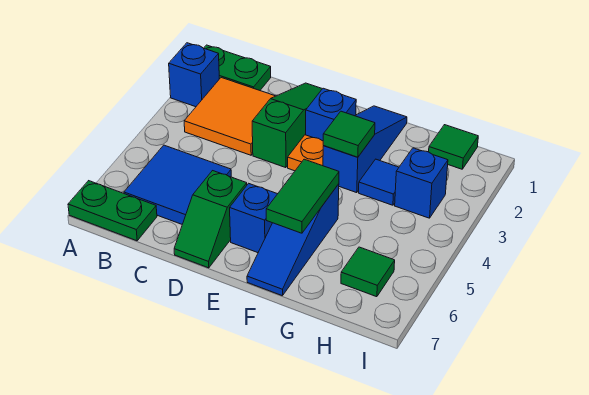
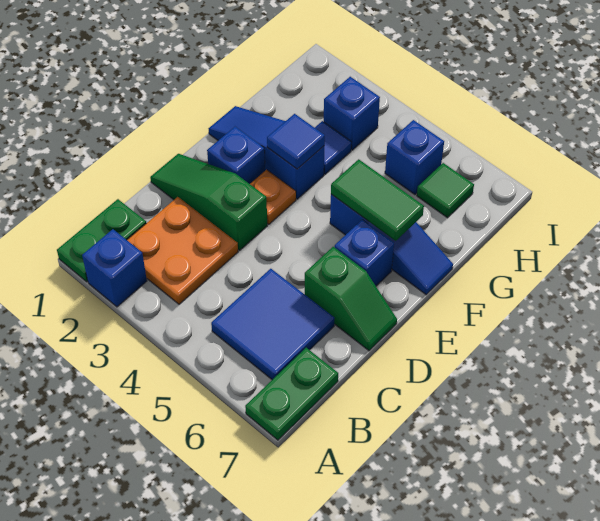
orange 2x2 tile [184,78,275,155] -> orange 2x2 plate [127,197,238,304]
green 1x1 tile [323,111,375,157] -> blue 1x1 tile [267,114,325,169]
green 1x1 tile [429,125,478,169] -> none
none -> blue 1x1 brick [385,120,444,195]

